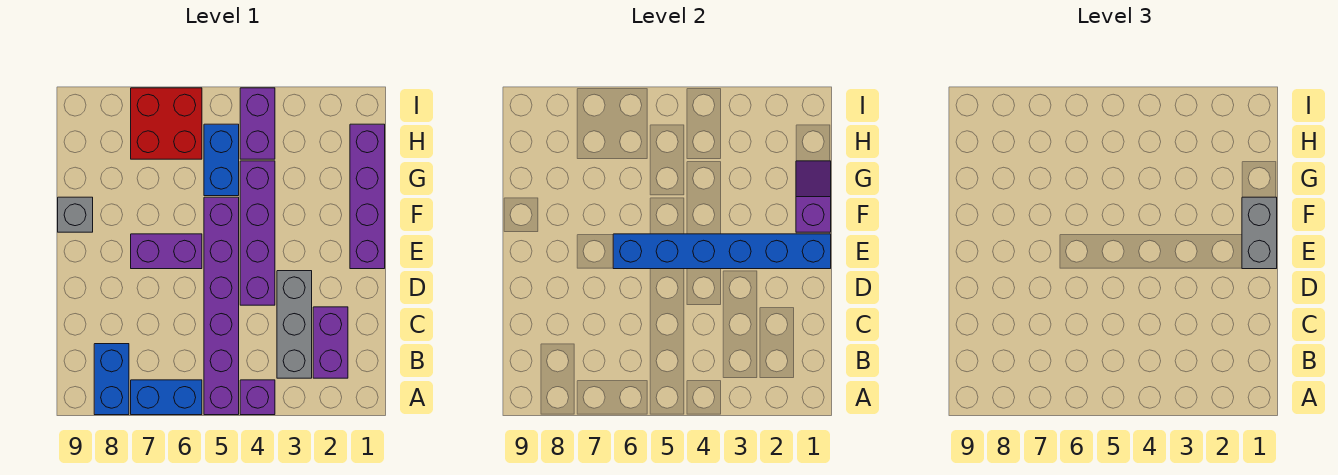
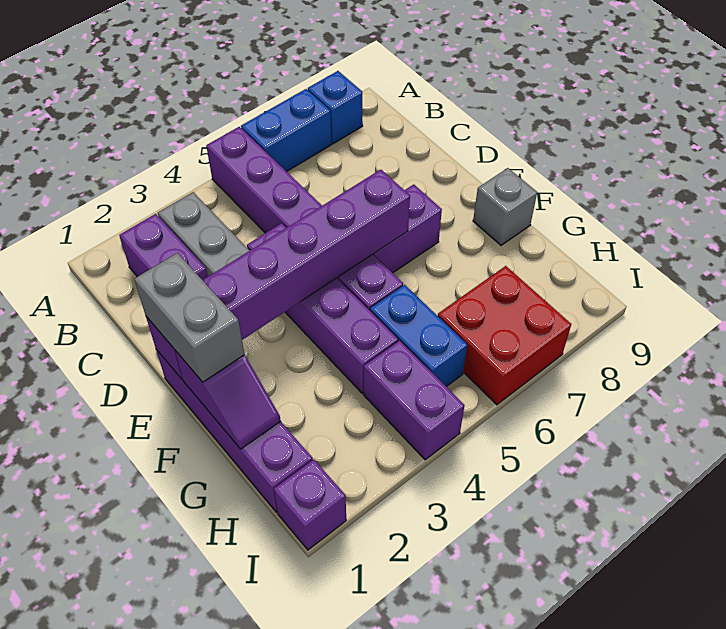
purple 1x1 brick [240,380,275,415] -> purple 1x1 brick moved to [274,460,346,550]
blue 1x2 brick [94,344,129,415] -> blue 1x1 brick [308,71,363,144]
blue 1x6 brick [613,234,831,269] -> purple 1x6 brick [146,170,410,379]

